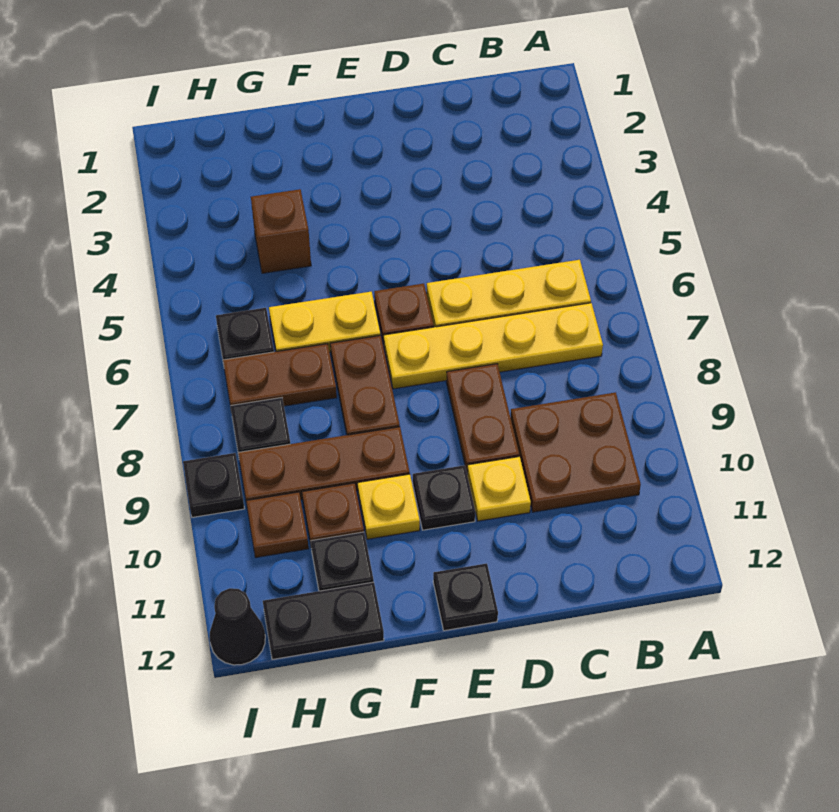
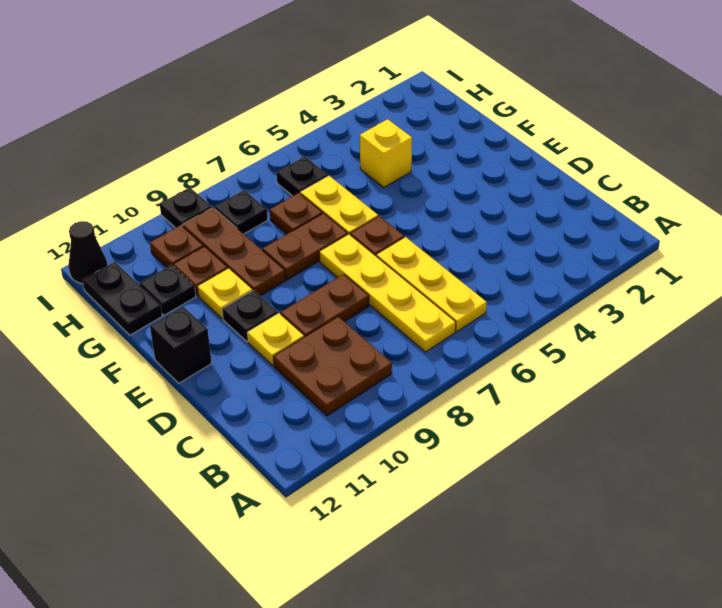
black 1x1 plate [433,563,498,631] -> black 1x1 brick [150,307,212,383]
brown 1x1 brick [251,189,311,273] -> yellow 1x1 brick [360,119,412,187]
brown 1x2 plate [223,344,337,407] -> brown 1x1 plate [270,193,323,234]

